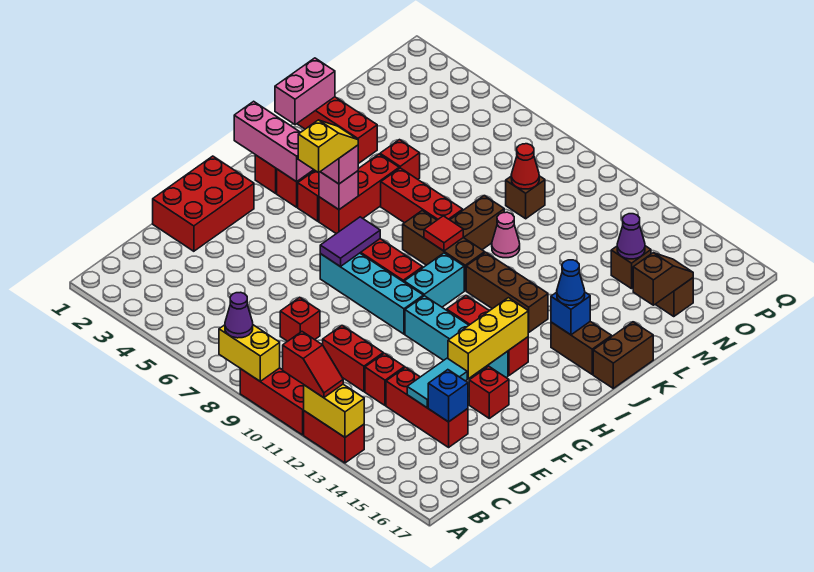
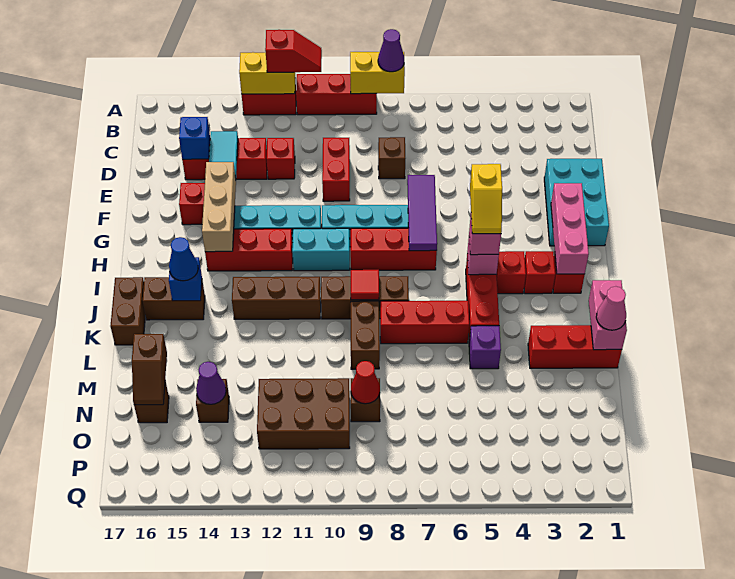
red 1x2 slope [283,332,343,398] -> red 1x2 slope turned to [265,30,322,72]
red 1x1 brick [280,297,320,341] -> brown 1x1 brick [378,137,405,179]
red 1x2 brick [323,326,383,392] -> red 1x2 brick turned to [322,138,350,201]
red 2x3 brick [153,156,254,251] -> cyan 2x3 brick [544,159,609,246]
yellow 1x3 brick [448,298,529,379] -> tan 1x3 brick [202,162,236,252]
purple 1x2 tile [320,217,380,266] -> purple 1x3 tile [407,175,437,251]
cyan 1x2 brick [404,253,464,307] -> cyan 1x2 brick turned to [292,228,350,271]
pink 1x3 brick [234,101,314,182] -> pink 1x3 brick turned to [551,183,589,274]
red 1x1 brick [380,140,420,179] -> purple 1x1 brick [469,326,501,369]
pink 1x1 cone [492,212,520,258] -> pink 1x1 cone moved to [596,287,626,330]
none -> brown 2x3 brick [257,378,350,449]

